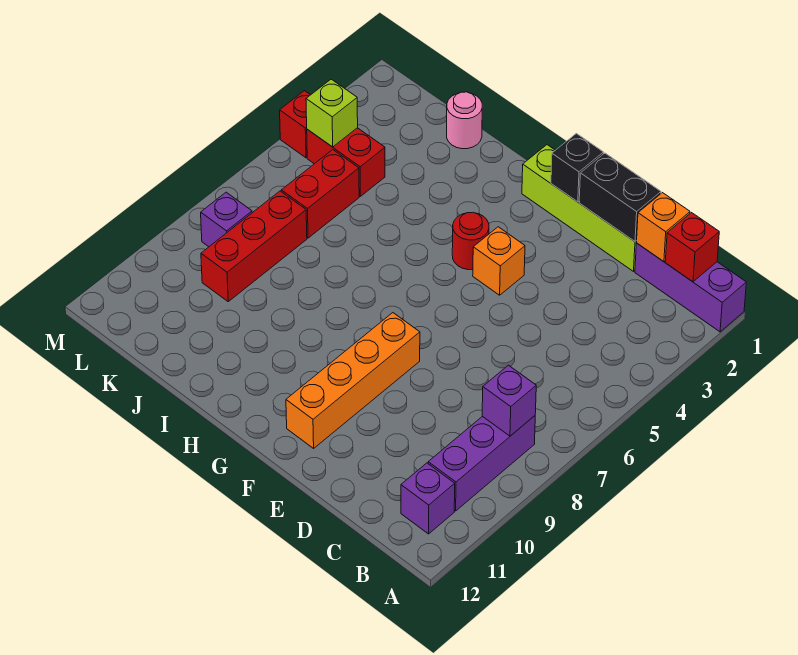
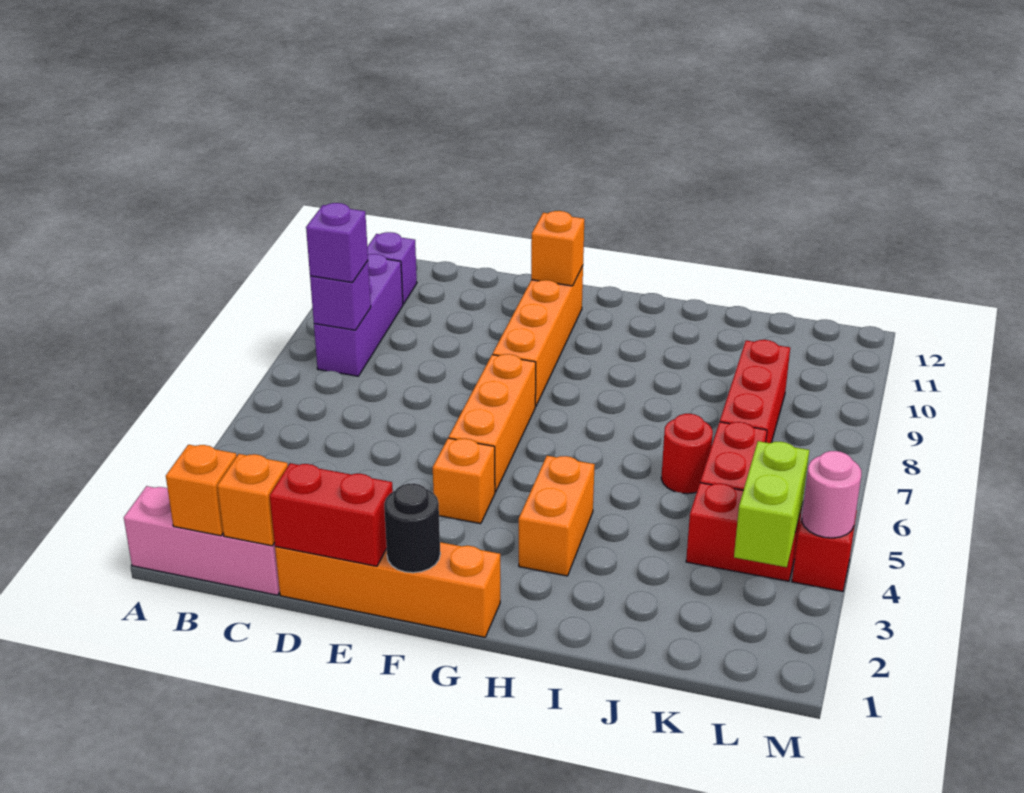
purple 1x3 brick [635,243,746,332] -> pink 1x3 brick [124,486,280,595]
red 1x1 brick [665,213,719,282] -> orange 1x1 brick [166,445,237,536]
lime 1x4 brick [522,145,637,271] -> orange 1x4 brick [275,542,500,637]
black 1x2 brick [579,153,661,241] -> red 1x2 brick [270,463,393,566]
black 1x1 brick [551,134,603,202] -> black 1x1 round brick [384,483,440,573]
none -> orange 1x3 brick [449,354,536,492]
none -> orange 1x1 brick [531,211,584,286]
red 1x1 round brick [452,212,489,270] -> red 1x1 round brick moved to [661,414,713,494]
none -> orange 1x2 brick [519,456,595,576]
pink 1x1 round brick [447,92,482,149] -> pink 1x1 round brick moved to [802,451,861,538]
lime 1x1 brick [306,79,358,147] -> lime 1x2 brick [734,441,809,567]
purple 1x1 brick [201,192,252,247] -> purple 1x1 brick moved to [306,203,368,282]

